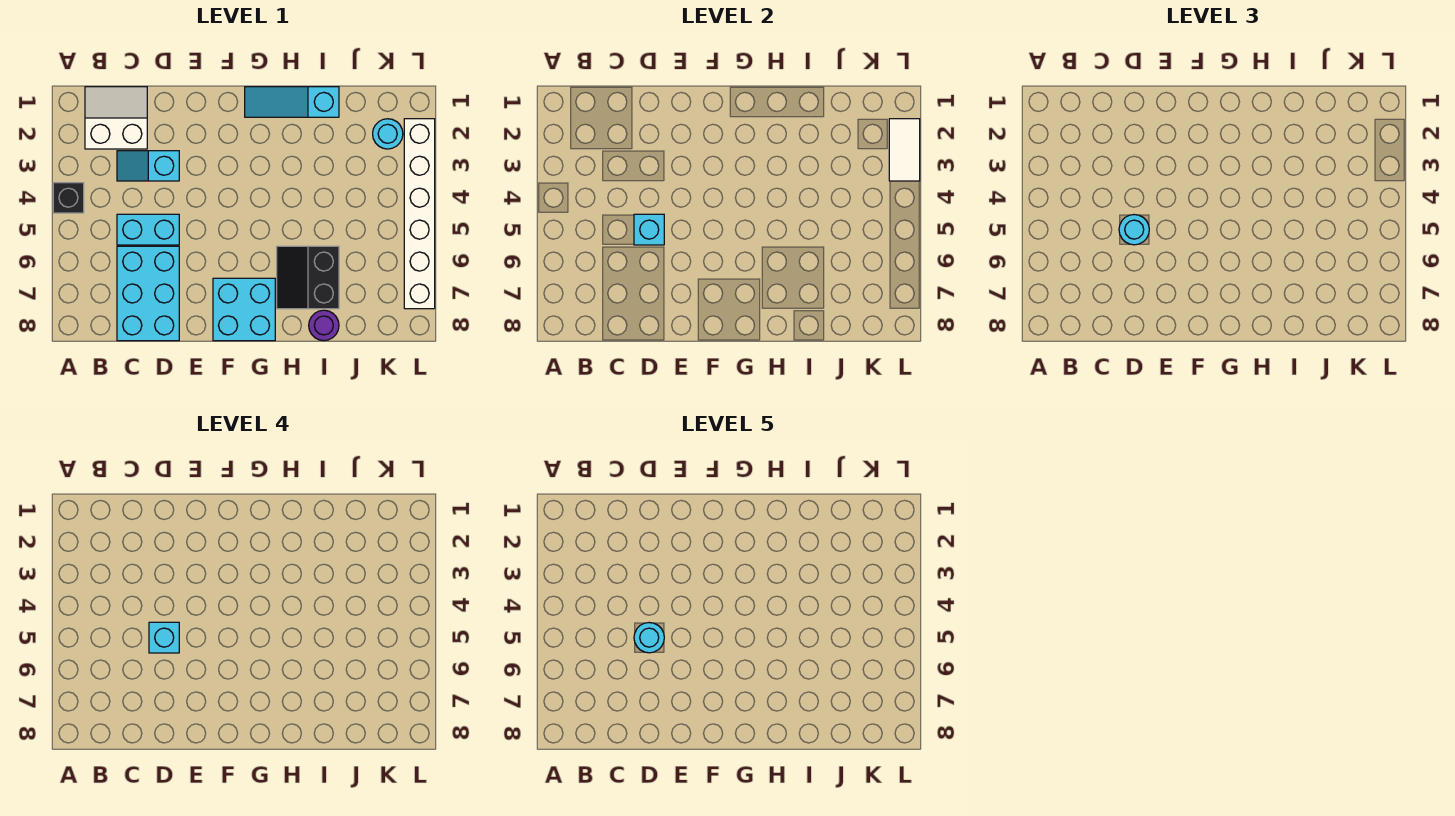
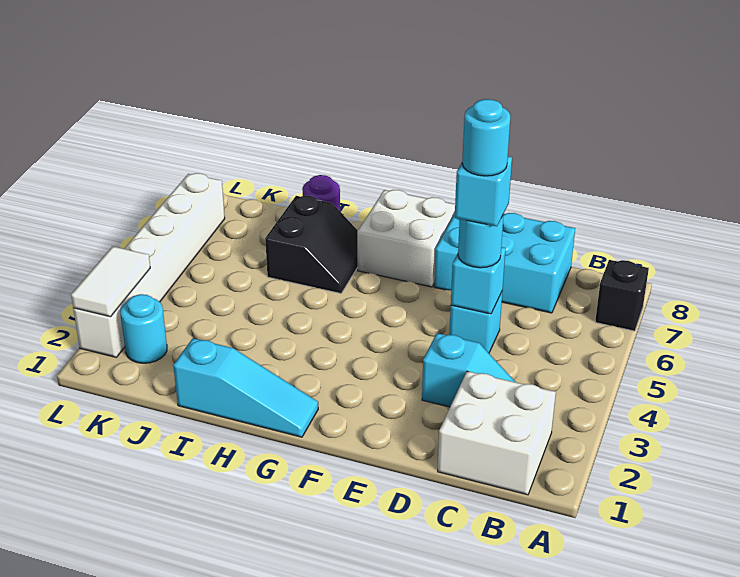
black 1x1 brick [53,183,84,213] -> black 1x1 brick moved to [595,260,649,331]
white 2x2 slope [85,87,147,149] -> white 2x2 brick [438,371,556,495]
cyan 1x2 brick [117,214,179,245] -> cyan 1x1 brick [449,292,502,353]
cyan 2x3 brick [117,246,179,341] -> cyan 2x3 brick turned to [434,213,575,313]
cyan 2x2 brick [213,278,275,341] -> white 2x2 brick [357,190,455,287]

